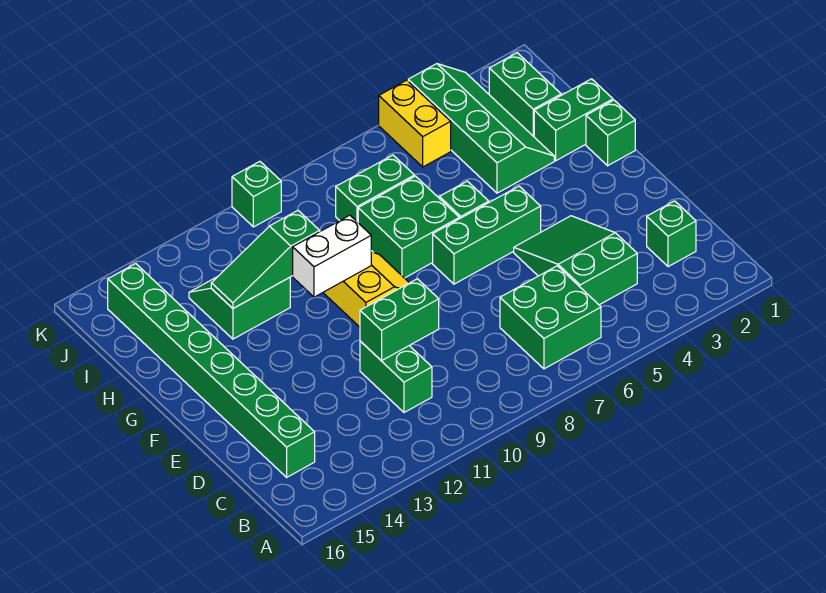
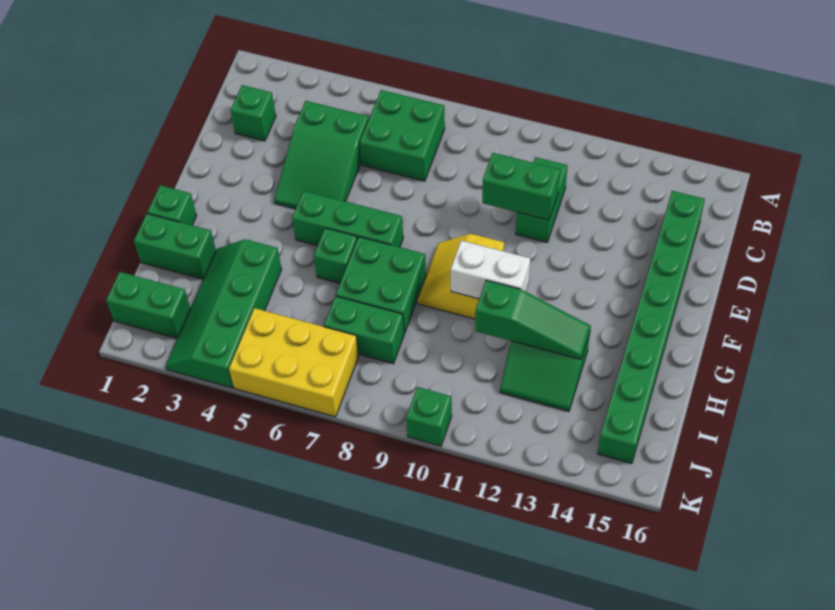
green 1x2 brick [489,53,561,136] -> green 1x2 brick turned to [106,272,190,338]
yellow 1x2 brick [379,80,451,167] -> yellow 2x3 brick [229,308,359,417]

